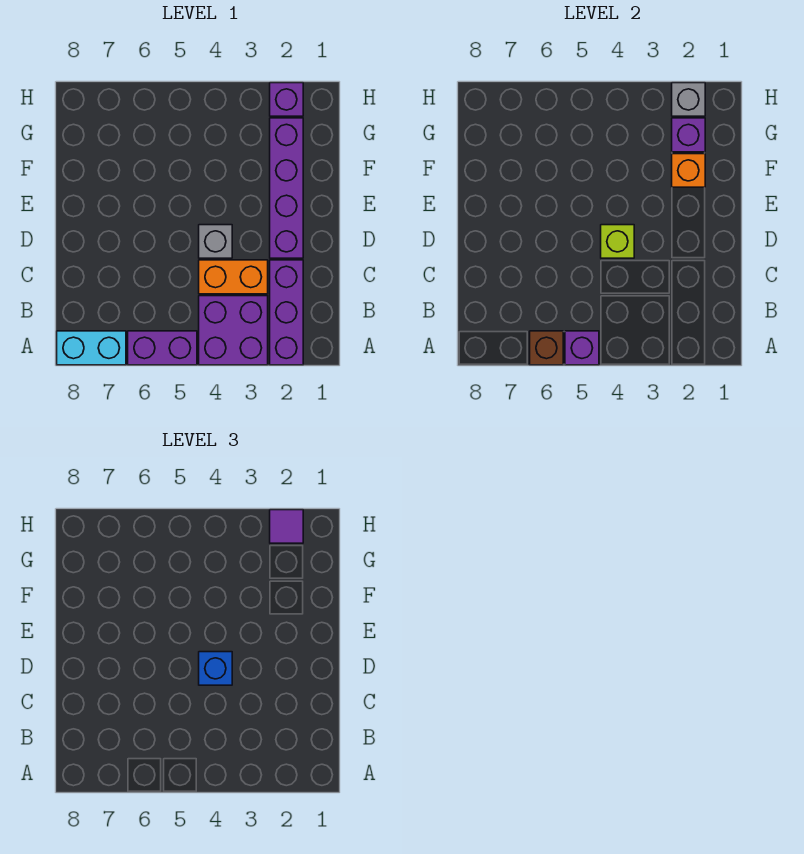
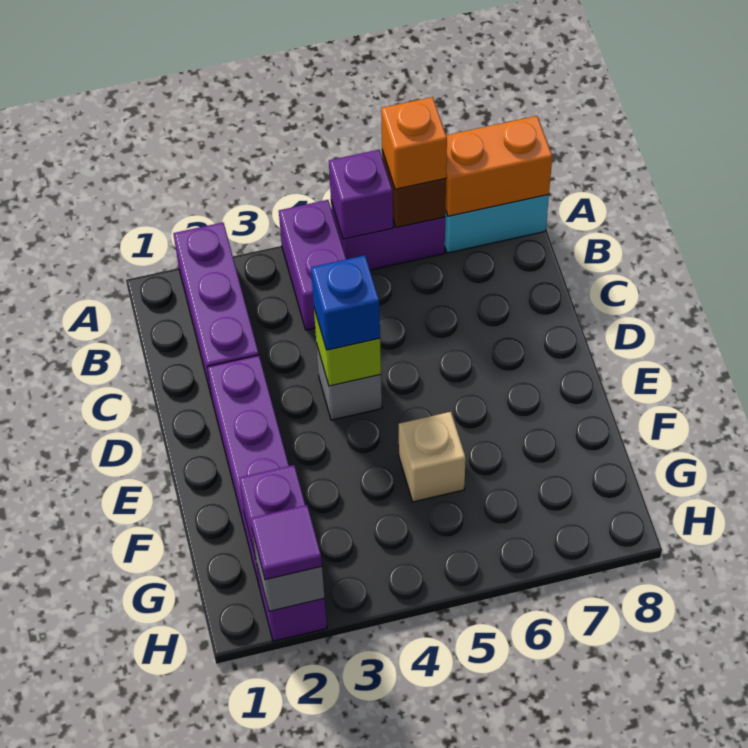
purple 2x2 brick [199,296,268,365] -> purple 1x2 brick [279,200,346,330]
orange 1x2 brick [199,260,268,294] -> orange 1x2 brick moved to [446,116,552,216]
orange 1x1 brick [672,154,705,187] -> orange 1x1 brick moved to [381,97,447,189]
none -> tan 1x1 brick [399,412,466,502]

